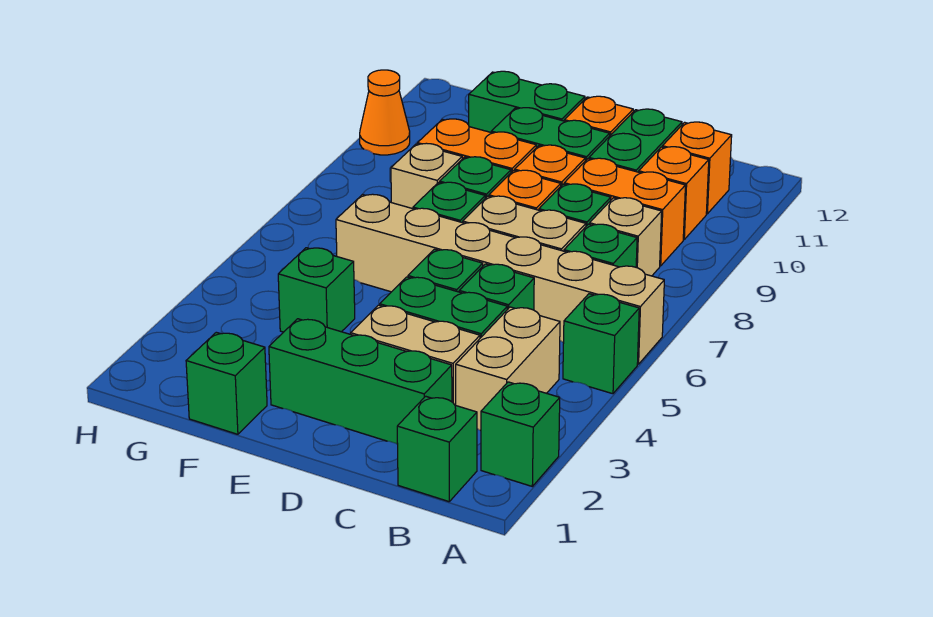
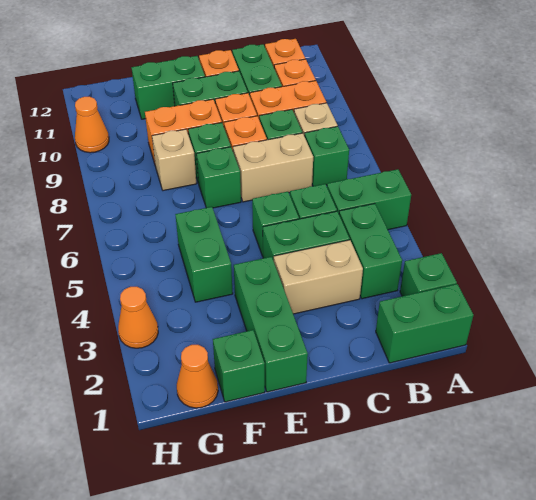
green 1x1 brick [563,294,639,394] -> green 1x2 brick [327,169,411,230]
tan 1x6 brick [336,194,664,364] -> none
green 1x1 brick [397,396,477,502] -> green 1x2 brick [376,284,473,363]
tan 1x2 brick [456,307,560,431] -> green 1x2 brick [339,204,402,299]
green 1x3 brick [269,319,452,444] -> green 1x3 brick turned to [234,257,308,392]
green 1x1 brick [278,248,355,332] -> green 1x2 brick [175,207,233,302]
none -> orange 1x1 cone [177,345,218,408]
none -> orange 1x1 cone [118,287,158,348]

